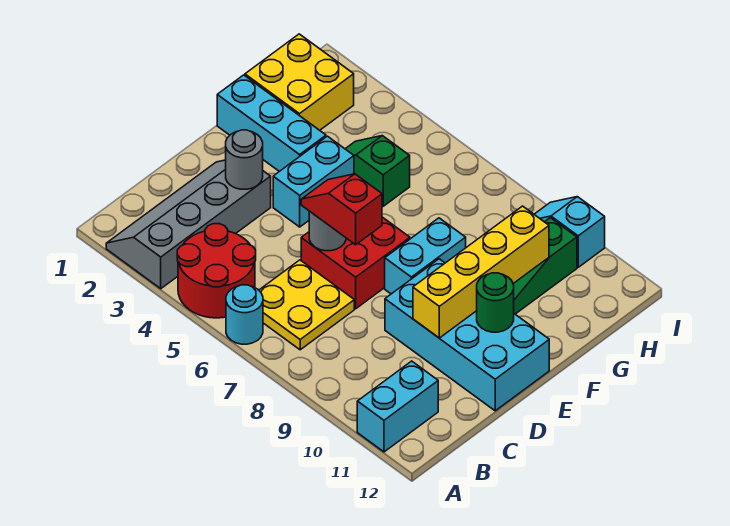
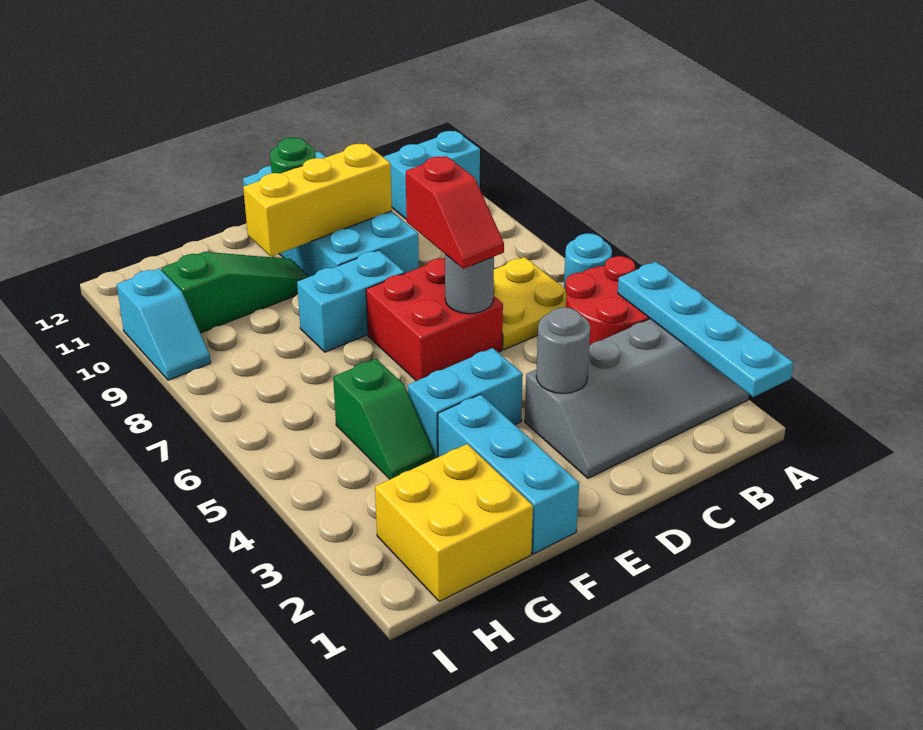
none -> cyan 1x4 plate [618,262,793,397]
yellow 1x4 brick [413,206,549,338] -> yellow 1x3 brick [243,143,392,256]

